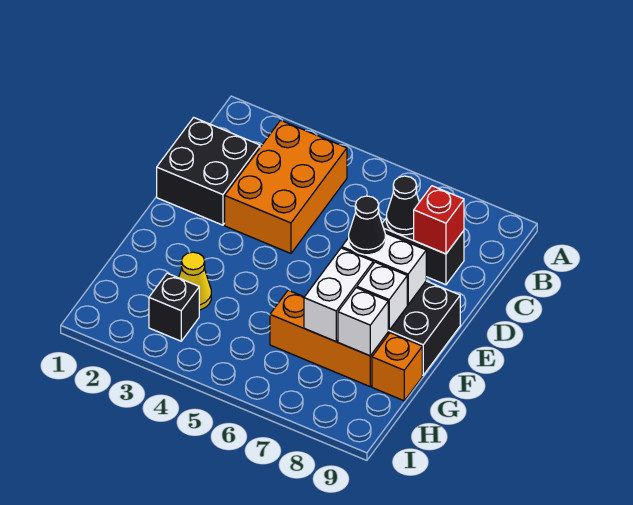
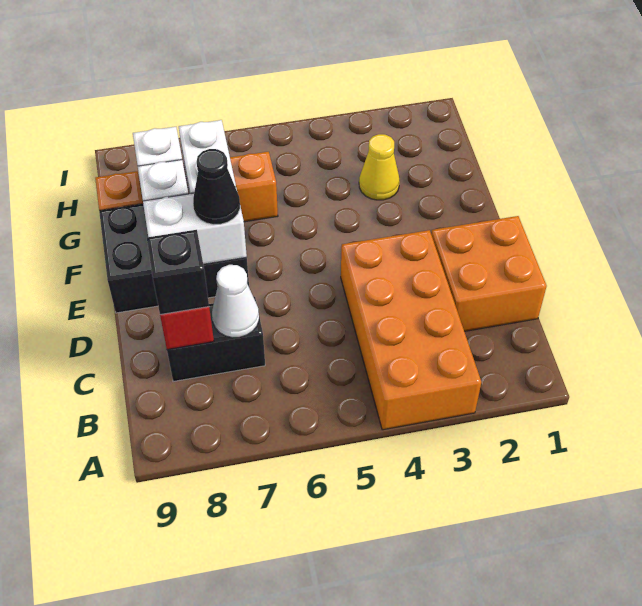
orange 2x3 brick [225,120,347,253] -> orange 2x4 brick [341,230,481,430]
black 2x2 brick [157,117,260,225] -> orange 2x2 brick [431,216,547,331]
black 1x1 cone [386,176,419,235] -> white 1x1 cone [212,265,259,338]
black 1x1 brick [149,273,199,341] -> black 1x1 brick moved to [147,230,209,315]

